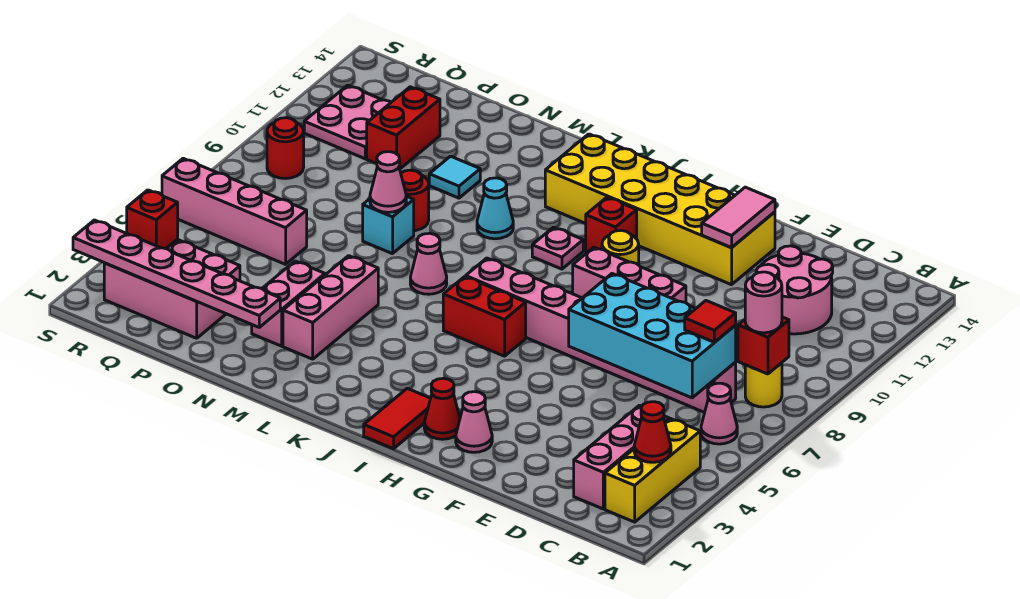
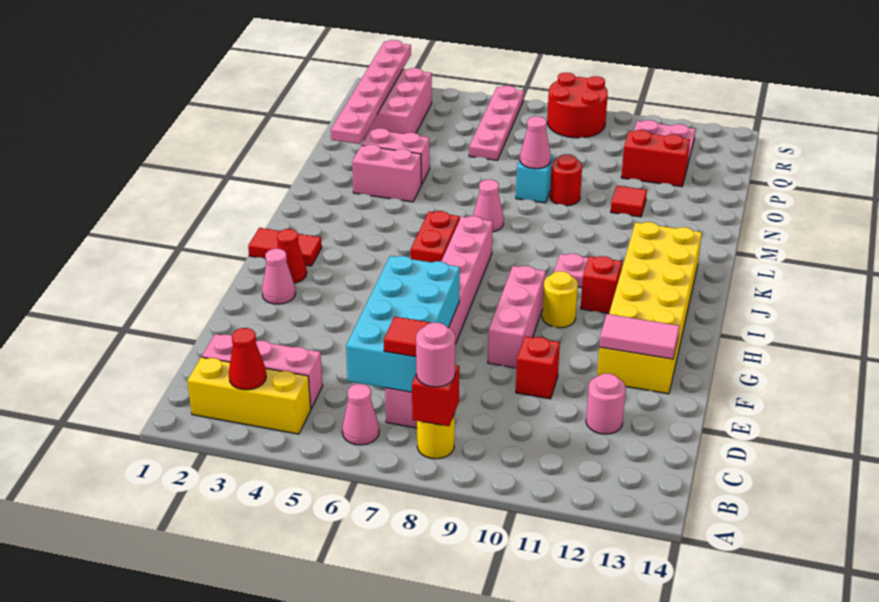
pink 2x2 round brick [756,246,833,334] -> pink 1x1 round brick [586,374,626,434]
cyan 1x1 cone [477,178,513,239] -> none
pink 1x3 brick [283,256,378,359] -> pink 1x2 brick [352,145,422,202]
cyan 1x1 tile [429,156,480,198] -> red 1x1 tile [611,186,647,217]
pink 1x4 brick [162,158,307,264] -> pink 1x4 plate [469,86,524,160]
red 1x1 brick [127,190,178,249] -> red 1x1 brick moved to [516,336,560,399]
red 1x1 round brick [267,118,304,179] -> red 2x2 round brick [547,73,608,138]

